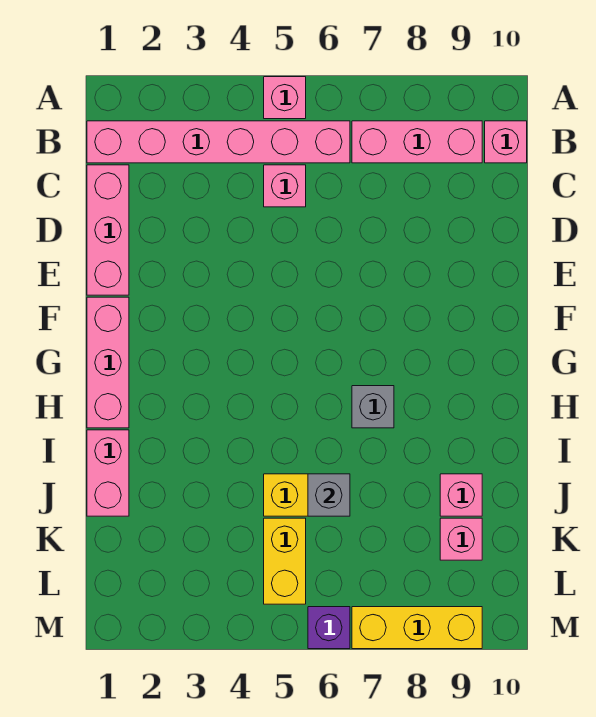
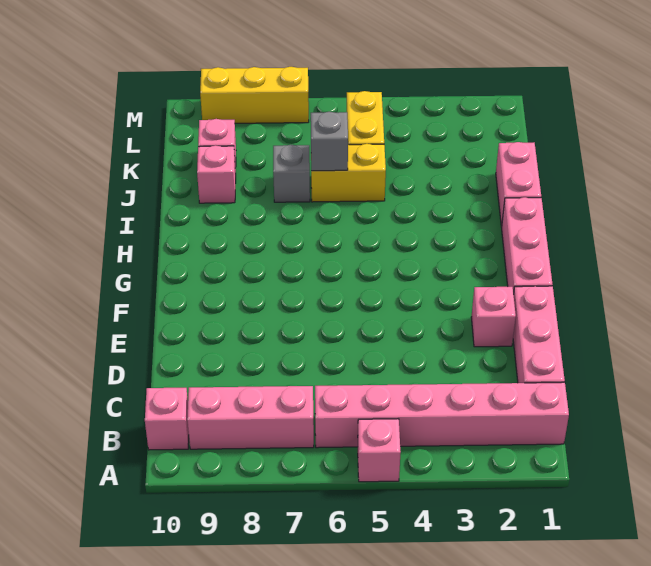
pink 1x1 brick [264,165,306,207] -> pink 1x1 brick moved to [471,287,516,347]
grey 1x1 brick [352,386,394,428] -> grey 1x1 brick moved to [273,145,310,202]
purple 1x1 brick [308,607,350,649] -> none

